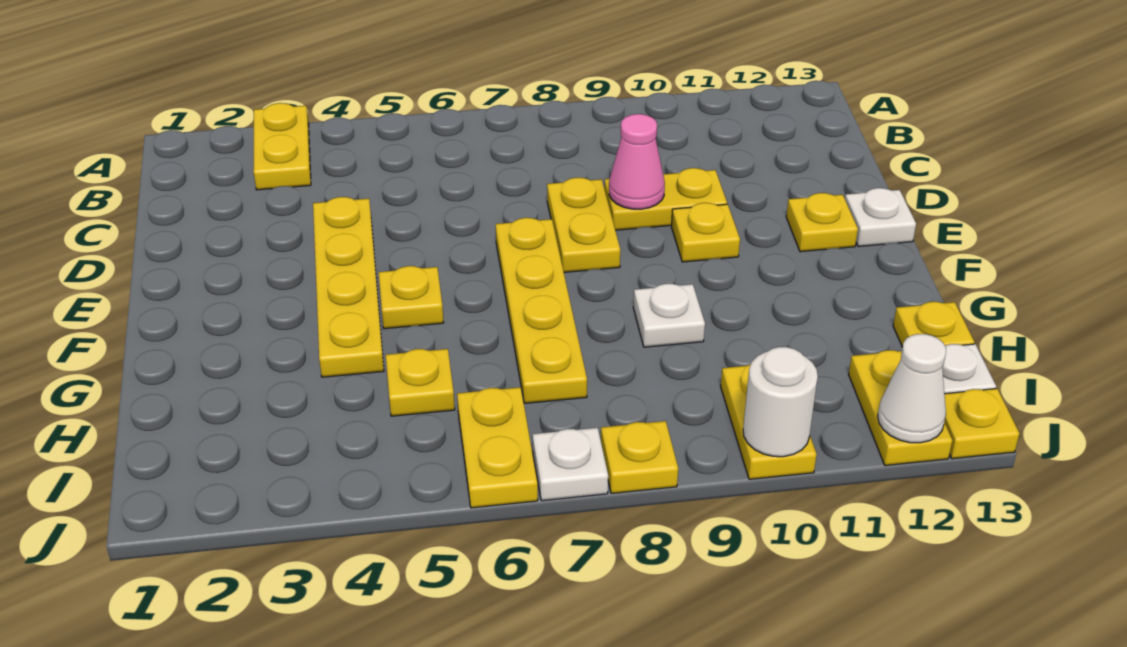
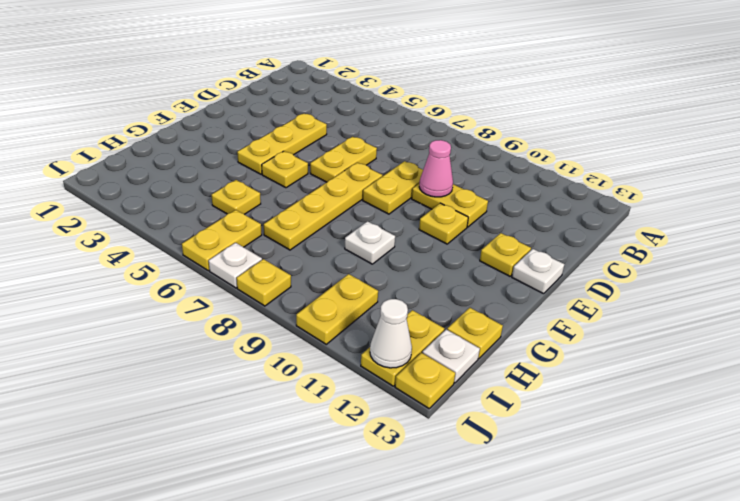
yellow 1x2 plate [253,103,311,190] -> yellow 1x2 plate moved to [310,137,377,182]
yellow 1x4 plate [313,197,384,377] -> yellow 1x3 plate [237,114,327,174]
white 1x1 round brick [743,347,818,457] -> none

